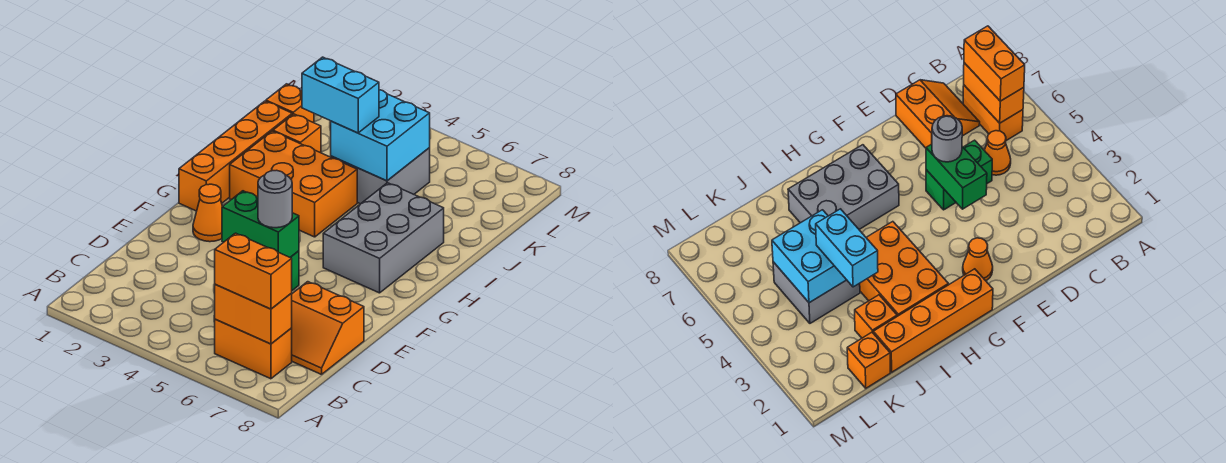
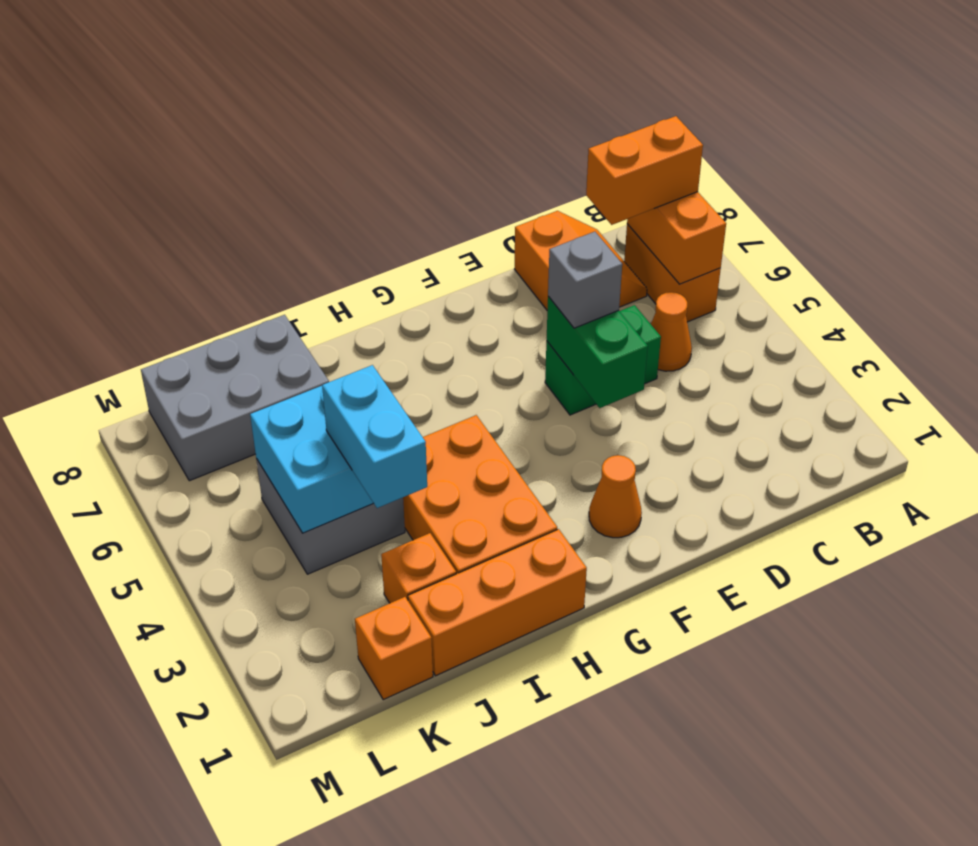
orange 1x2 brick [215,233,292,309] -> orange 1x2 brick turned to [586,116,703,225]
grey 1x1 round brick [258,170,292,228] -> grey 1x1 brick [548,232,622,328]
orange 1x4 brick [179,101,292,211] -> orange 1x3 brick [408,529,587,676]
grey 2x3 brick [323,183,444,293] -> grey 2x3 brick moved to [141,315,329,481]

